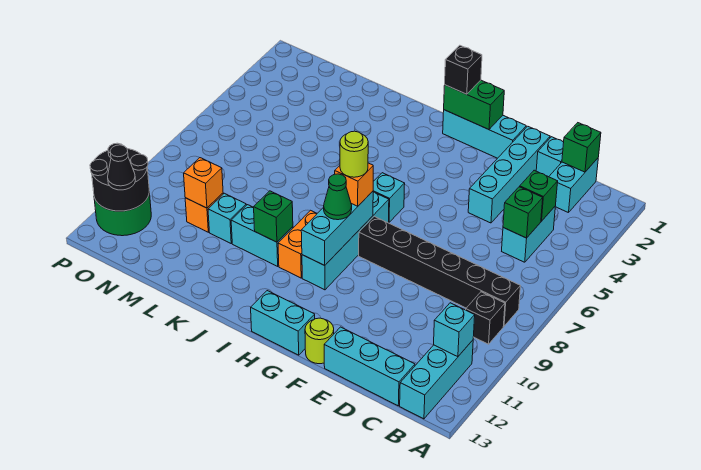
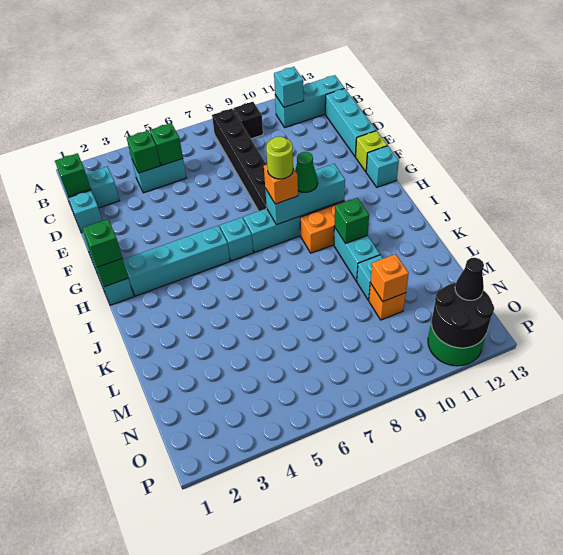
cyan 1x4 brick [468,126,550,223] -> cyan 1x4 brick moved to [123,226,230,296]
lime 1x1 round brick [305,318,334,364] -> lime 1x1 brick [356,131,387,172]
cyan 1x2 brick [251,291,315,355] -> cyan 1x1 brick [366,146,399,187]
black 1x1 brick [445,45,482,94] -> green 1x1 brick [83,219,122,267]

